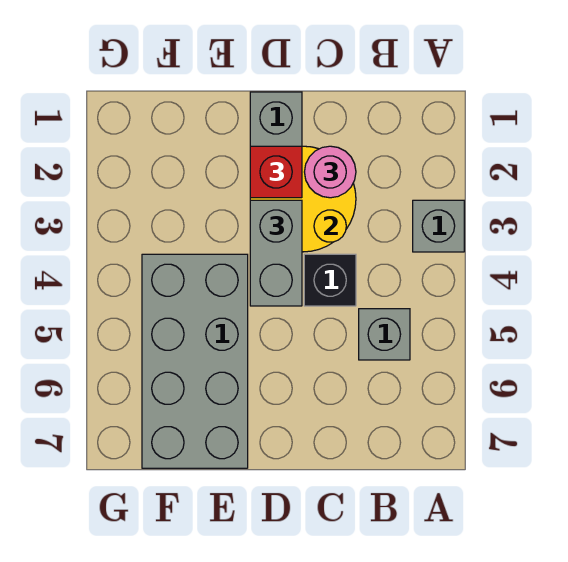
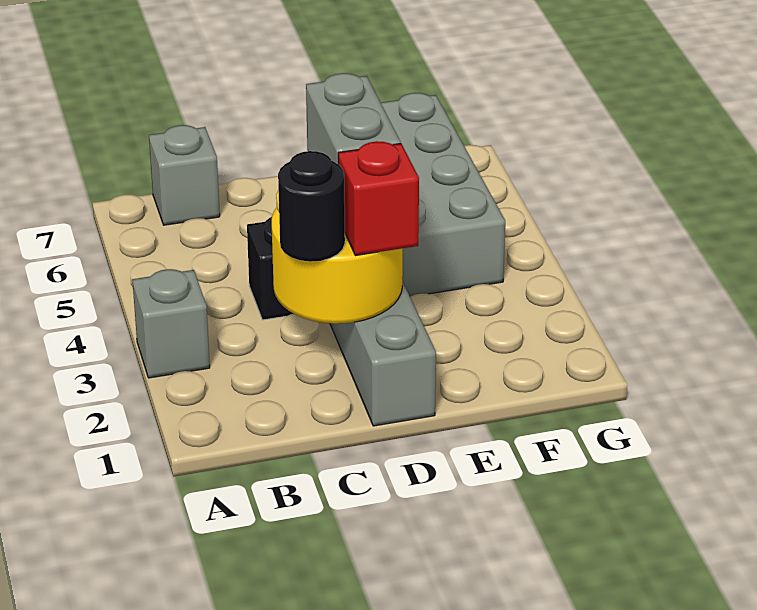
grey 1x1 brick [359,309,410,360] -> grey 1x1 brick moved to [149,125,220,225]
pink 1x1 round brick [305,146,356,198] -> black 1x1 round brick [278,151,345,262]

